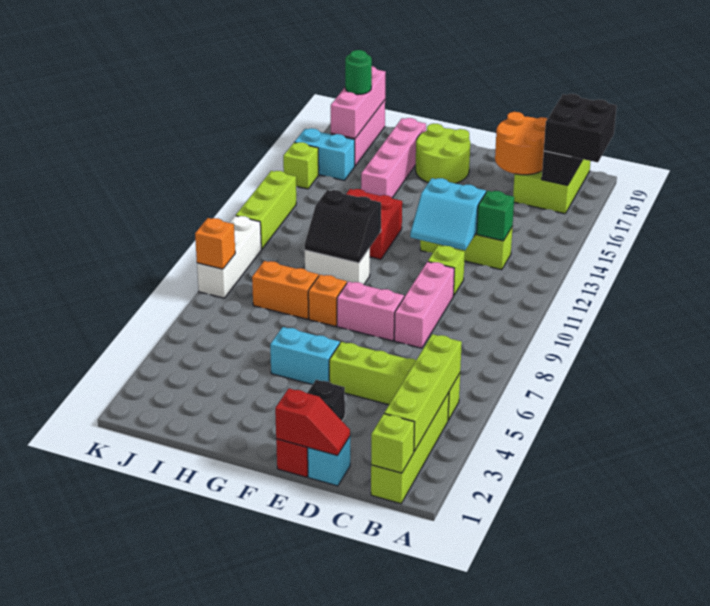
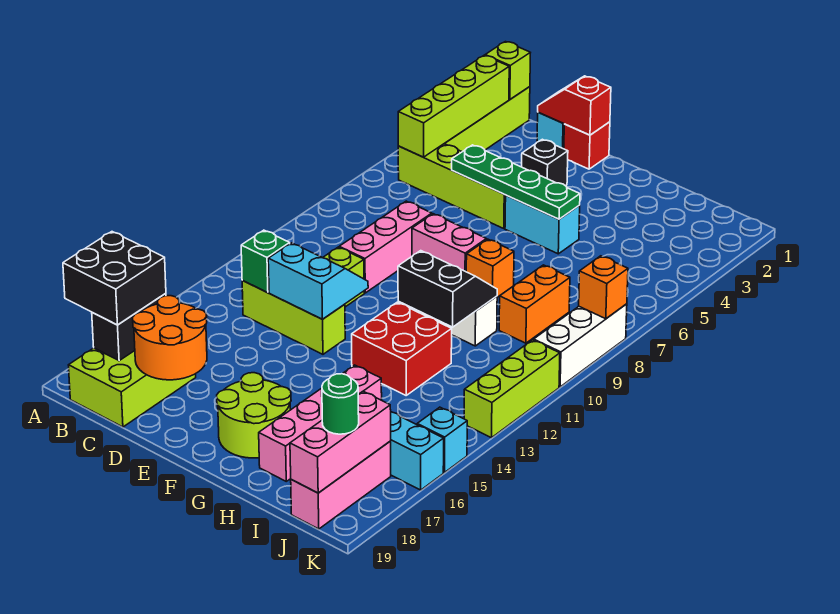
none -> green 1x4 plate [452,145,580,219]
orange 1x2 brick [252,261,319,319] -> orange 1x2 brick turned to [499,265,570,343]
lime 1x1 brick [283,142,319,189] -> cyan 1x1 brick [417,407,467,472]

